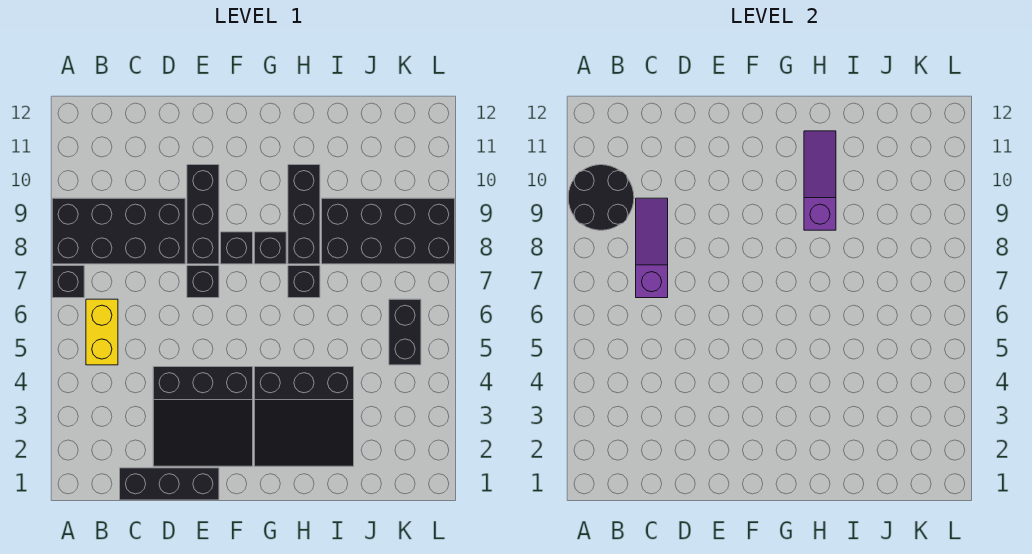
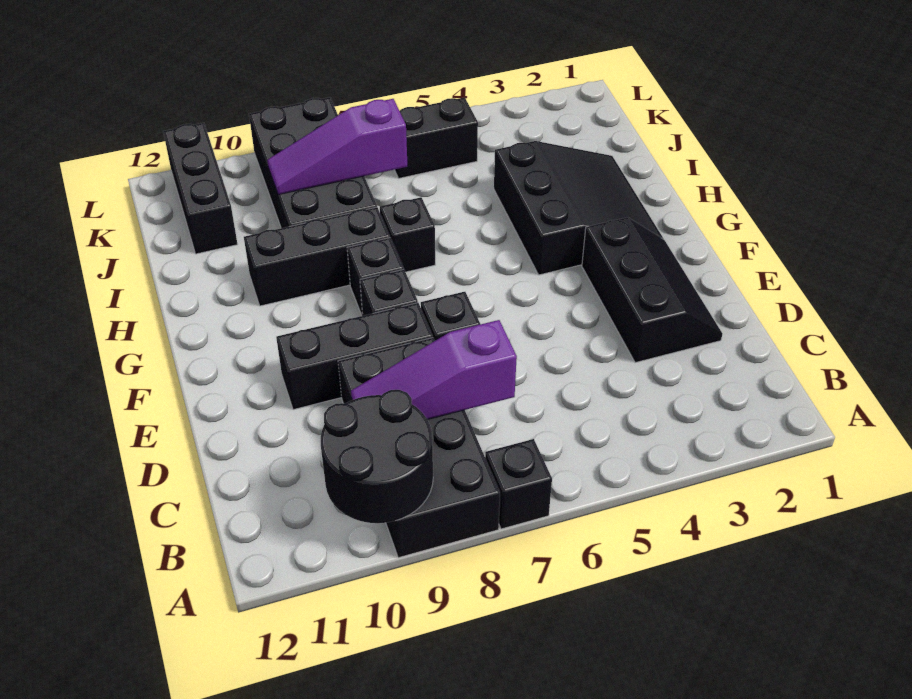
yellow 1x2 brick [86,299,118,365] -> none
black 1x3 brick [120,468,219,500] -> black 1x3 brick moved to [163,123,238,254]
black 3x3 slope [153,367,253,466] -> black 2x3 slope [582,217,722,363]
purple 1x3 slope [804,131,836,230] -> purple 1x3 slope moved to [267,99,407,195]

